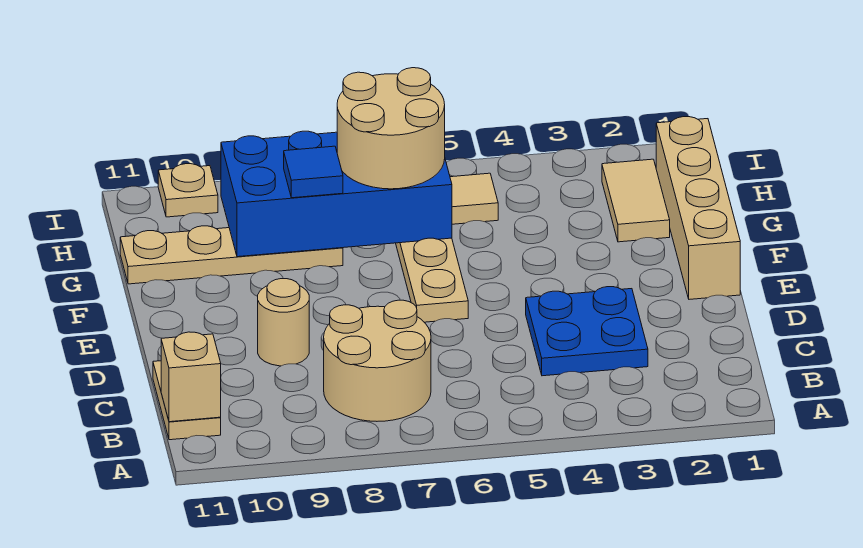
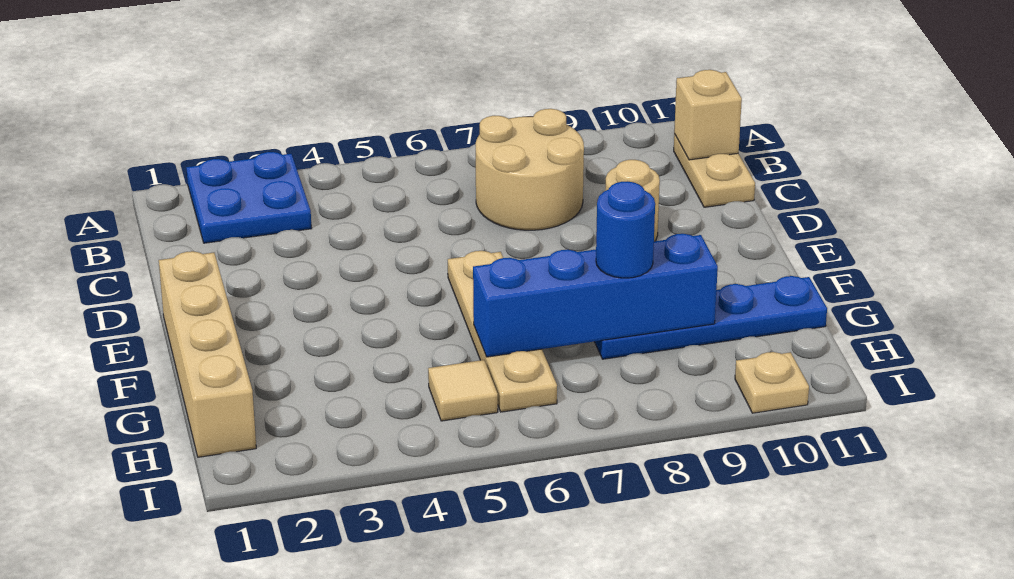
blue 2x2 plate [526,287,648,376] -> blue 2x2 plate moved to [186,152,312,243]
tan 1x2 tile [602,159,670,242] -> none
blue 2x4 brick [221,131,452,257] -> blue 1x4 brick [473,234,718,357]
tan 2x2 round brick [337,68,445,189] -> none
tan 1x4 plate [120,226,343,284] -> blue 1x4 plate [595,276,827,359]
blue 1x1 tile [284,146,343,198] -> blue 1x1 round brick [596,181,655,278]

